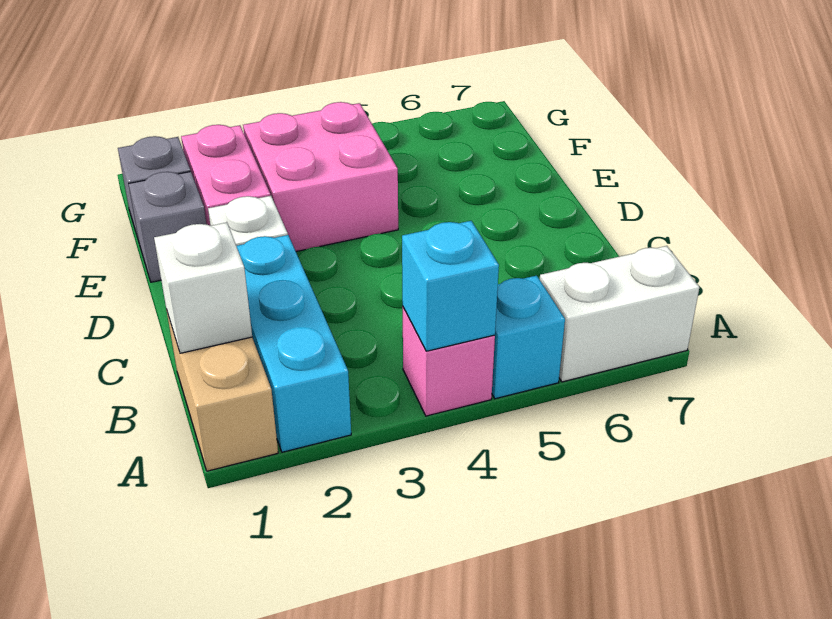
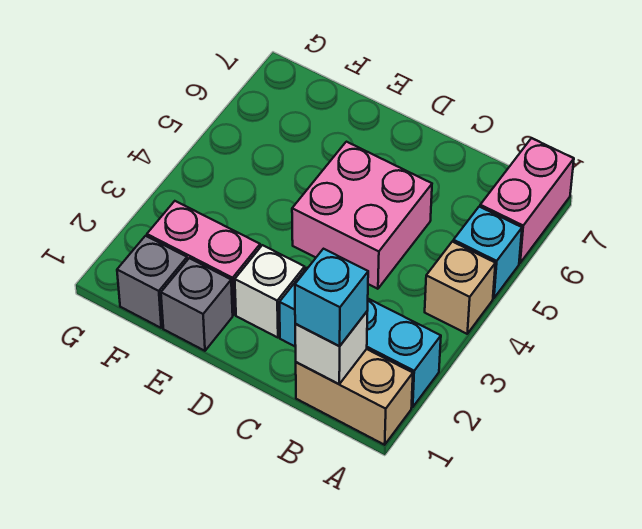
pink 1x1 brick [403,308,495,416] -> tan 1x1 brick [425,242,495,334]
cyan 1x1 brick [402,221,499,351] -> cyan 1x1 brick moved to [295,249,368,346]
white 1x2 brick [540,246,699,382] -> pink 1x2 brick [480,138,574,263]
pink 2x2 brick [243,102,398,252] -> pink 2x2 brick moved to [292,142,432,289]

